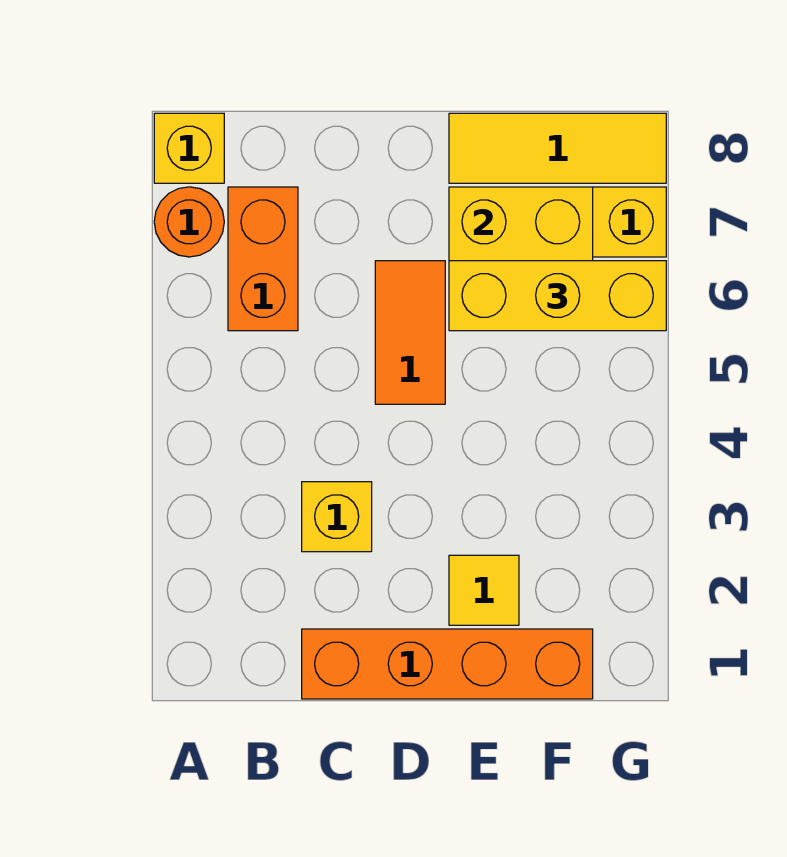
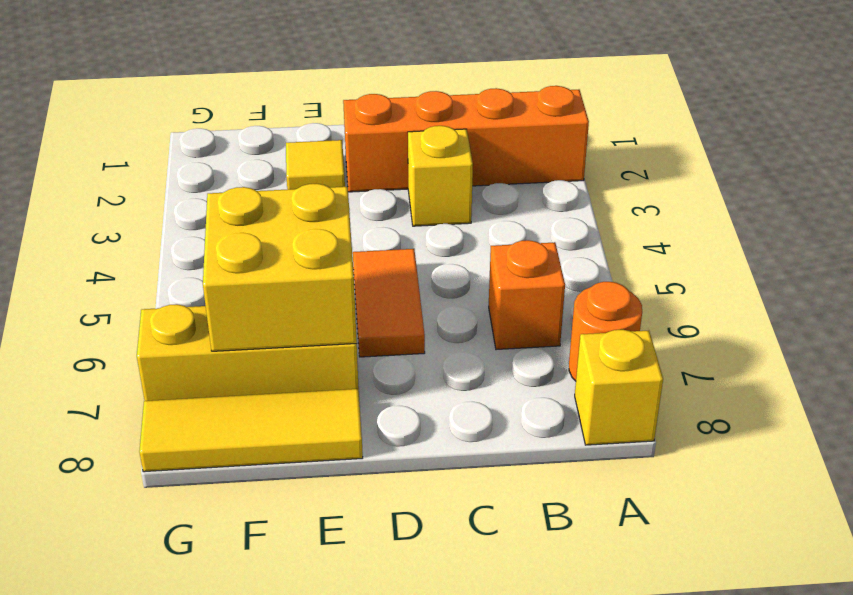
orange 1x2 brick [228,187,298,331] -> orange 1x1 brick [489,240,565,350]
orange 1x4 brick [302,629,593,699] -> orange 1x4 brick moved to [343,86,589,192]
yellow 1x3 brick [449,261,666,331] -> none

